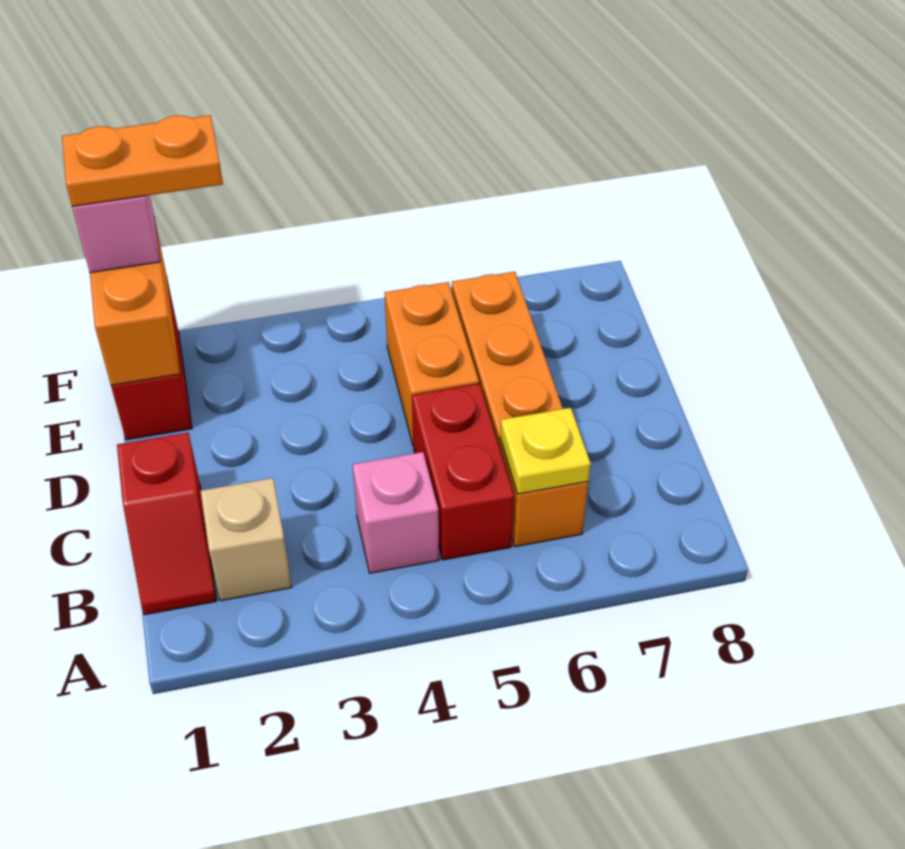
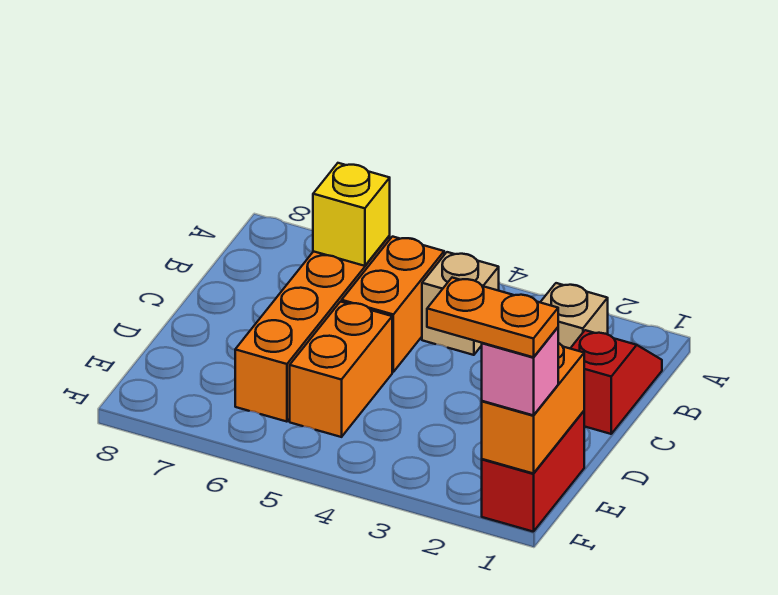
pink 1x1 brick [352,452,439,573] -> tan 1x1 brick [422,252,499,355]
red 1x2 brick [412,384,514,560] -> orange 1x2 brick [342,237,444,372]
yellow 1x1 plate [500,408,591,494] -> yellow 1x1 brick [313,163,390,266]

